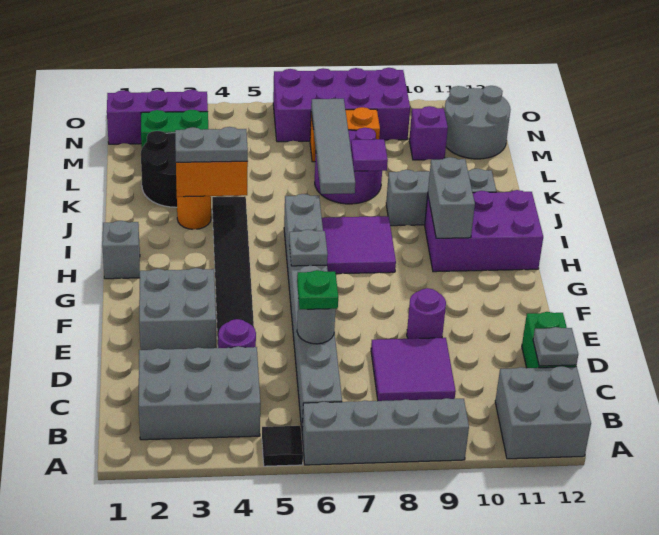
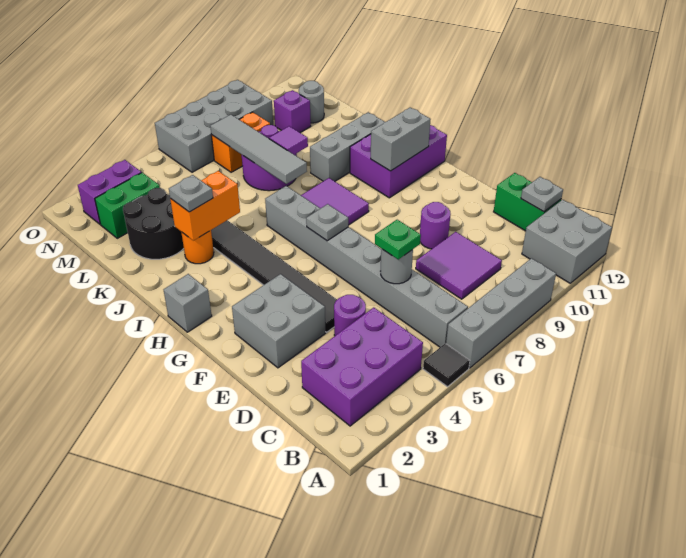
grey 2x3 brick [139,346,260,440] -> purple 2x3 brick [301,308,423,426]
grey 1x2 brick [428,157,475,238] -> grey 1x2 brick turned to [371,108,431,171]
grey 1x2 plate [175,127,248,162] -> grey 1x1 plate [169,175,213,212]
grey 2x2 round brick [444,86,511,159] -> grey 1x1 round brick [299,81,324,123]
purple 1x3 brick [107,90,208,144] -> purple 1x2 brick [78,160,142,224]
purple 2x4 brick [273,68,410,142] -> grey 2x4 brick [155,80,273,172]

